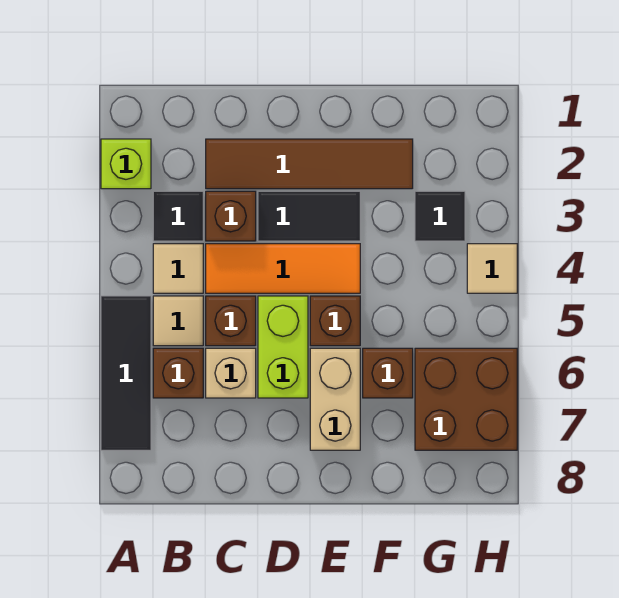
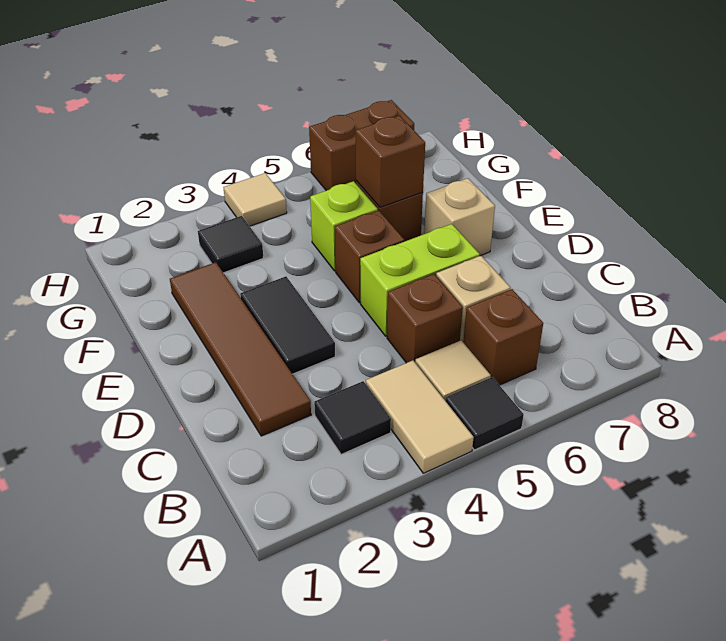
lime 1x1 brick [101,139,151,189] -> lime 1x1 brick moved to [310,181,378,271]
black 1x3 tile [101,296,151,450] -> black 1x1 tile [445,377,524,450]
tan 1x1 tile [153,244,203,293] -> tan 1x2 tile [366,360,474,473]
brown 1x1 brick [206,191,256,241] -> brown 1x1 brick moved to [356,116,425,207]
orange 1x3 tile [206,244,360,293] -> none
tan 1x2 brick [310,348,360,450] -> tan 1x1 brick [424,178,495,256]
brown 2x2 brick [415,348,517,450] -> brown 1x2 brick [309,100,414,191]

